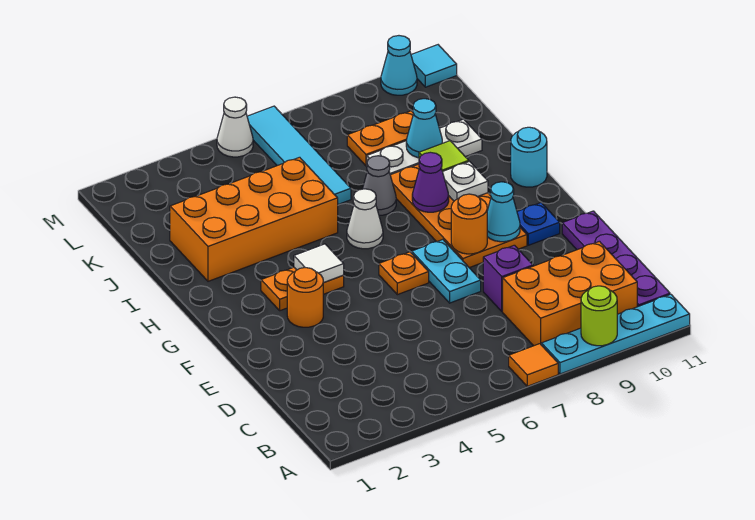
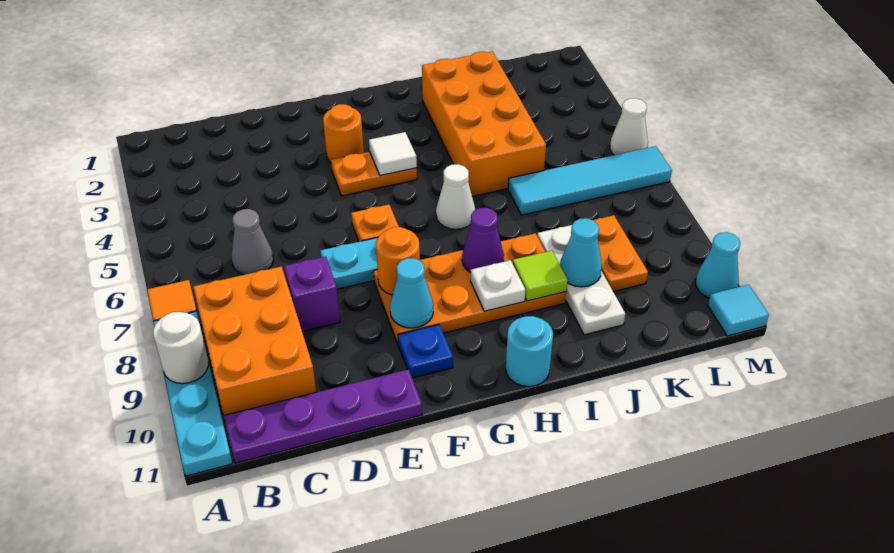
lime 1x1 round brick [581,286,617,346] -> white 1x1 round brick [153,312,208,384]
orange 1x2 plate [261,267,344,311] -> orange 1x2 plate turned to [331,152,417,196]
grey 1x1 cone [363,156,396,216] -> grey 1x1 cone moved to [232,209,273,275]

